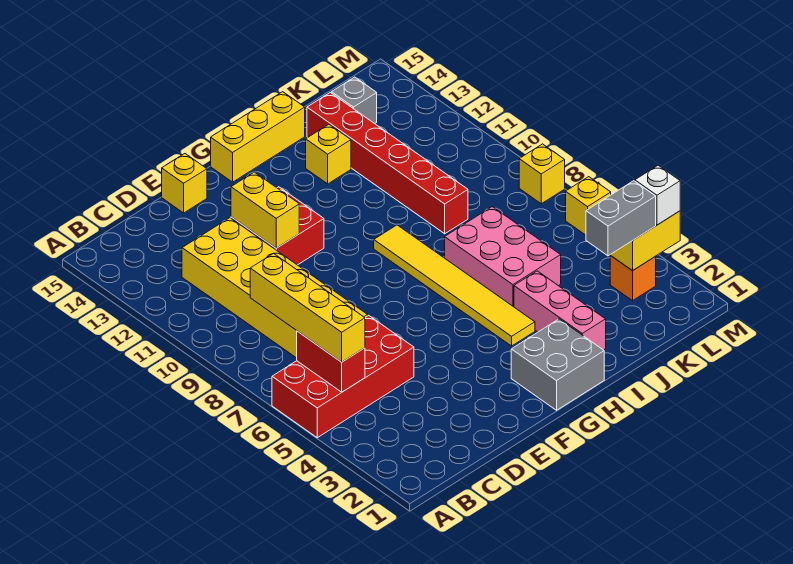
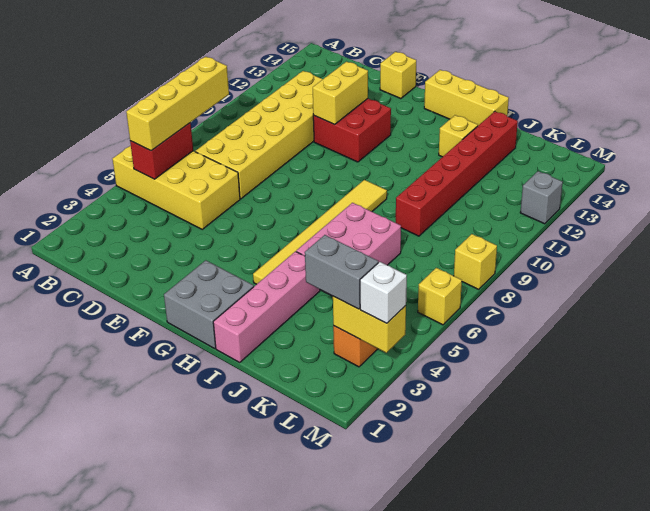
red 2x4 brick [272,315,414,438] -> yellow 2x4 brick [113,146,240,229]
pink 1x3 brick [514,271,606,350] -> pink 1x4 brick [213,251,320,362]
grey 1x1 brick [331,77,377,124] -> grey 1x1 brick moved to [520,171,563,224]

